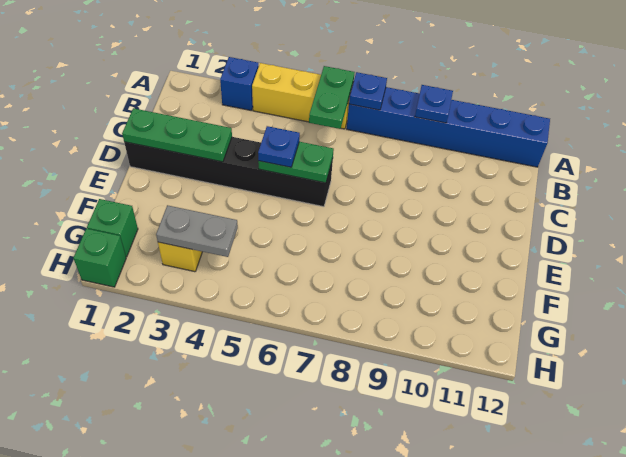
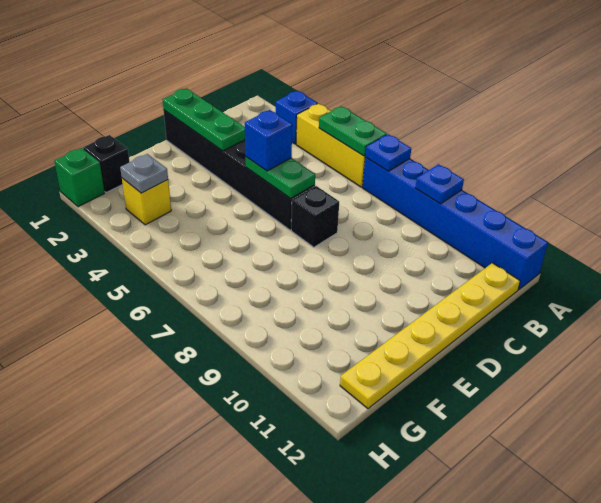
green 1x2 plate [309,66,355,129] -> green 1x2 plate turned to [319,106,387,156]
none -> yellow 1x6 plate [340,263,520,409]
blue 1x1 plate [258,126,300,167] -> blue 1x1 brick [244,110,292,171]
none -> black 1x1 brick [291,186,339,247]
green 1x1 brick [87,199,138,257] -> black 1x1 brick [83,135,129,193]
grey 1x2 plate [156,205,238,257] -> grey 1x1 plate [120,154,168,193]

